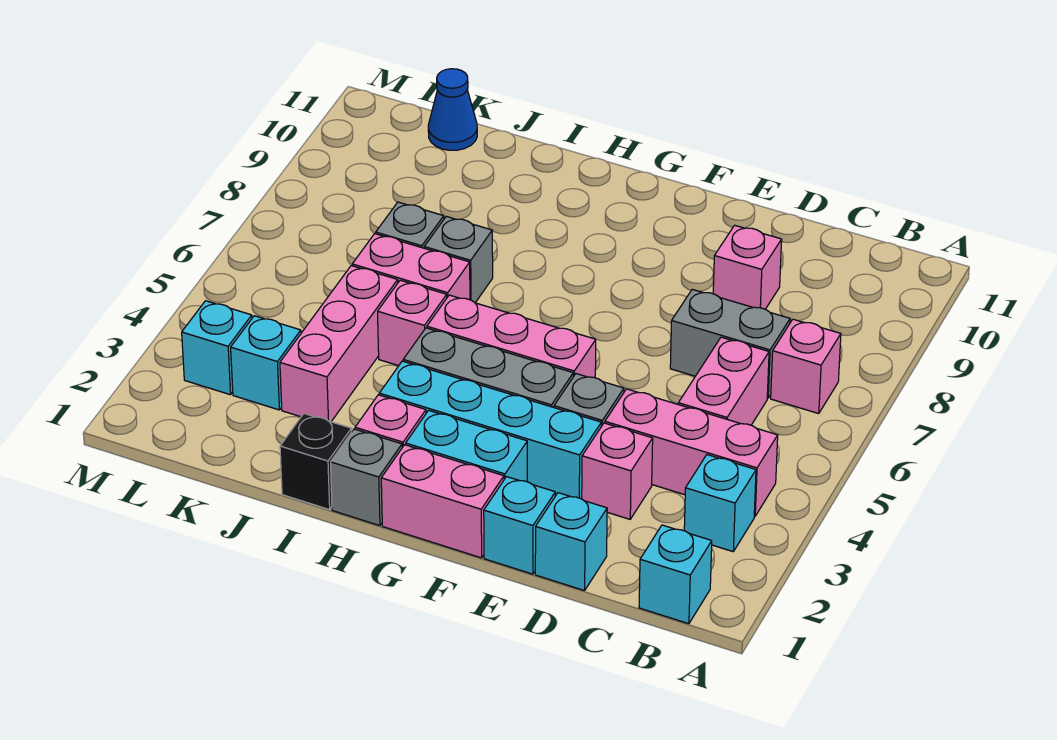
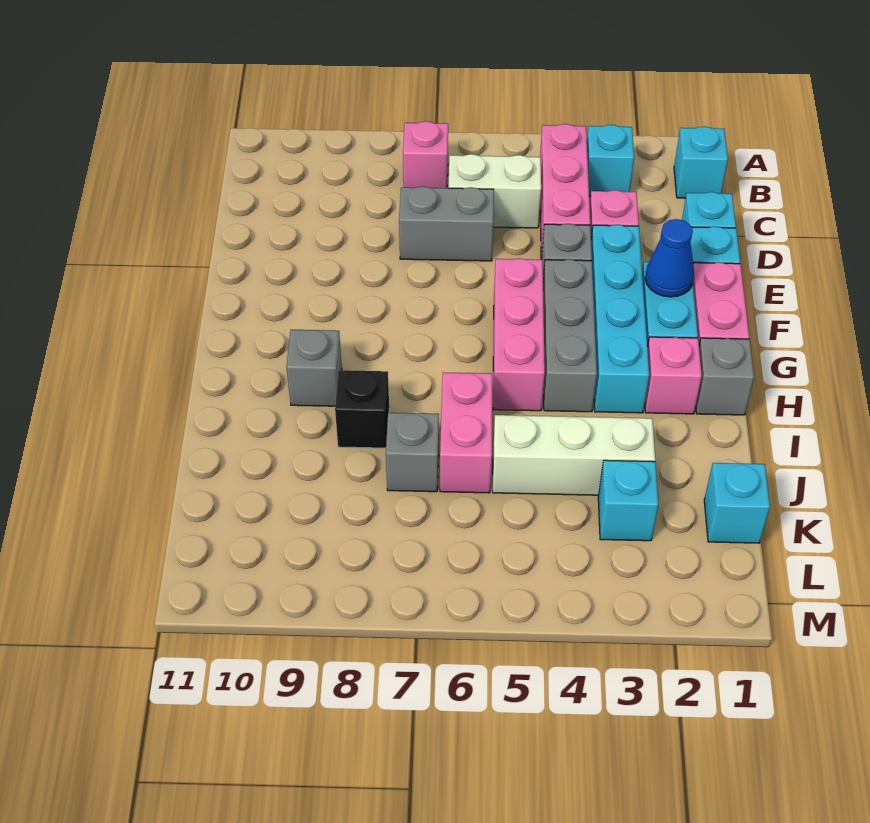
pink 1x2 brick [678,337,769,425] -> white 1x2 brick [448,154,541,228]
grey 1x2 brick [670,289,790,398] -> grey 1x2 brick turned to [399,186,494,261]
pink 1x1 brick [713,225,782,309] -> none
black 1x1 brick [280,414,352,510] -> black 1x1 brick moved to [335,370,389,448]
pink 1x1 brick [378,280,447,366] -> none
grey 1x1 brick [424,216,493,303] -> grey 1x1 brick moved to [286,330,342,406]
pink 1x3 brick [280,266,398,422] -> white 1x3 brick [493,415,655,495]
blue 1x1 cone [428,69,477,150] -> blue 1x1 cone moved to [645,219,694,297]
cyan 1x1 brick [182,301,252,395] -> cyan 1x1 brick moved to [704,463,770,543]

